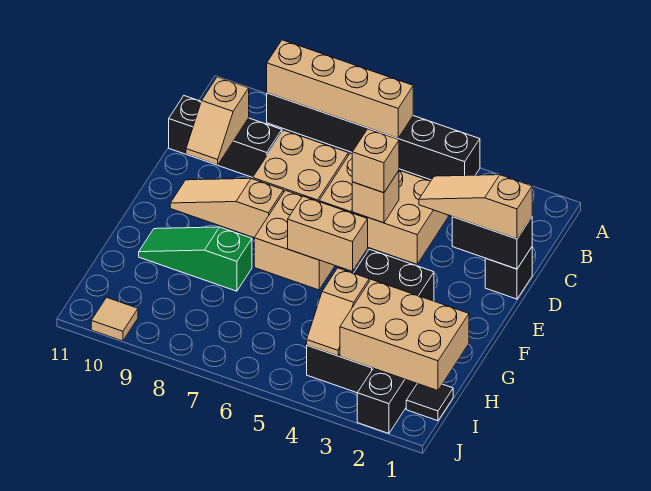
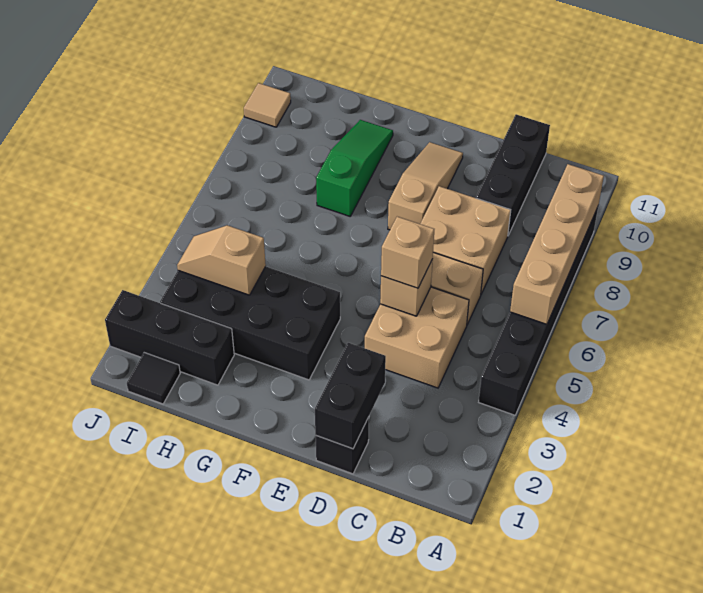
tan 1x2 slope [186,77,249,165] -> none
tan 1x3 slope [419,175,532,239] -> none
tan 2x2 brick [254,190,335,290] -> none
tan 1x2 brick [288,196,368,271] -> none
tan 2x3 brick [340,280,469,391] -> none

